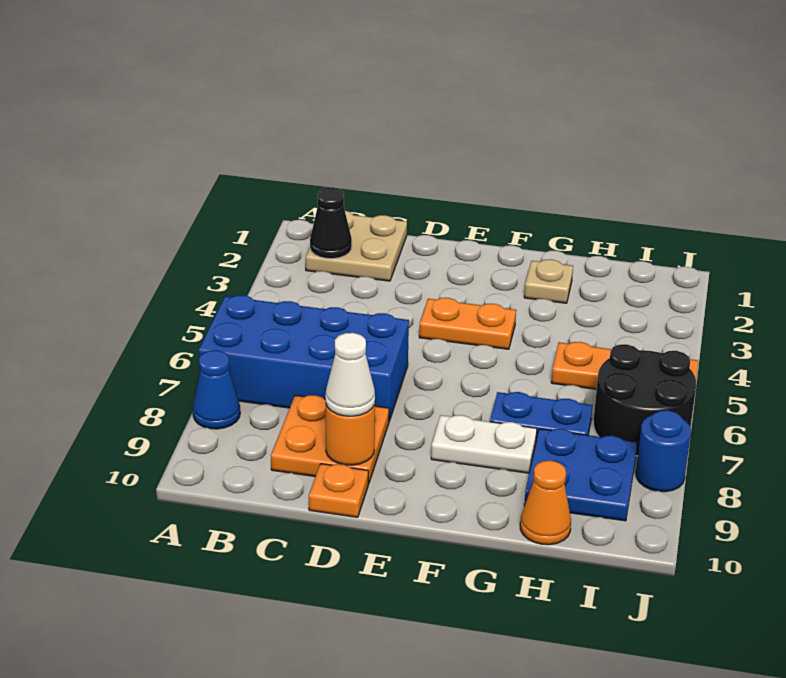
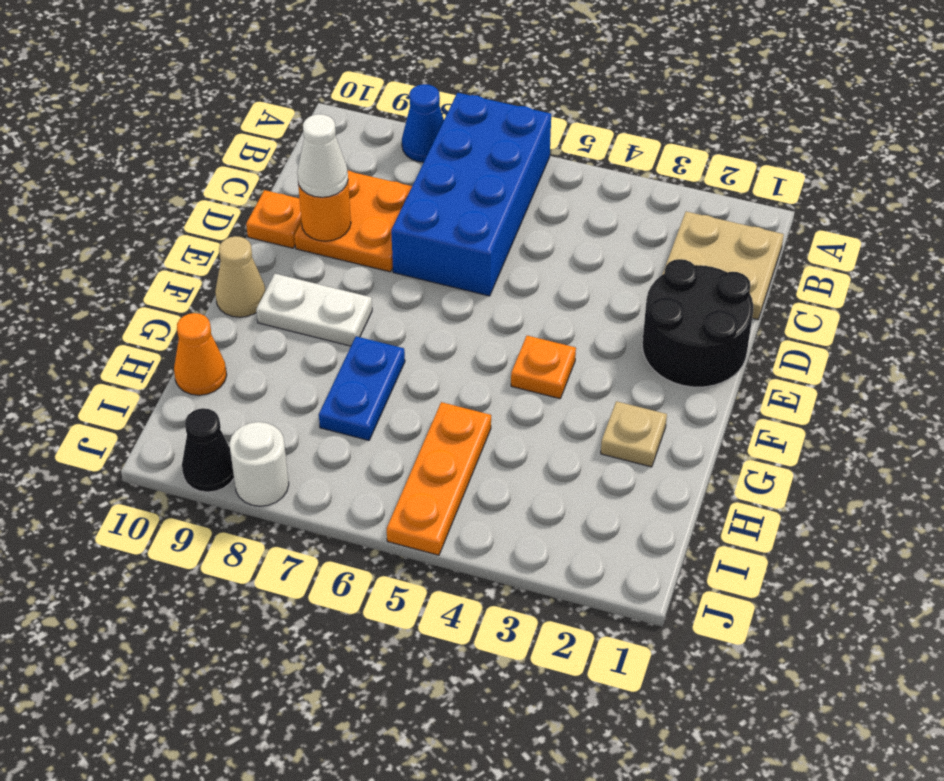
black 1x1 cone [310,188,352,259] -> black 1x1 cone moved to [182,408,234,492]
orange 1x2 plate [419,298,516,349] -> orange 1x1 plate [511,336,576,399]
white 1x2 plate [431,415,537,473] -> white 1x2 plate turned to [256,274,372,346]
none -> tan 1x1 cone [215,236,265,317]
blue 2x2 plate [524,429,637,521] -> none
black 2x2 round brick [593,344,696,456] -> black 2x2 round brick moved to [642,259,753,387]
blue 1x1 round brick [636,410,691,492] -> white 1x1 round brick [229,422,289,506]

